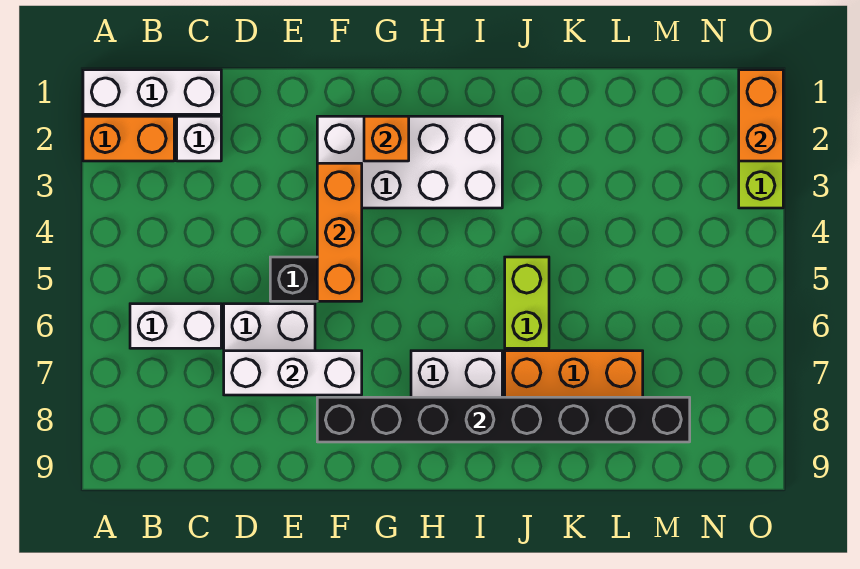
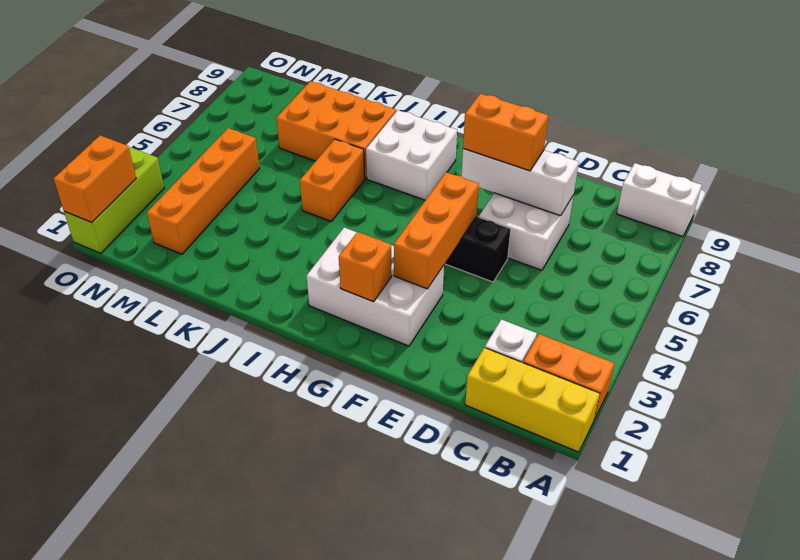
white 1x3 brick [83,70,221,114] -> yellow 1x3 brick [465,348,600,452]
white 1x2 brick [130,304,221,348] -> white 1x2 brick moved to [617,163,702,237]
none -> orange 1x2 brick [463,93,548,171]
white 2x4 brick [317,116,502,208] -> white 2x3 brick [307,228,444,346]
black 1x8 brick [317,397,690,442] -> none
lime 1x2 brick [505,257,549,348] -> orange 1x2 brick [300,139,365,221]
none -> orange 1x4 brick [147,128,260,254]

